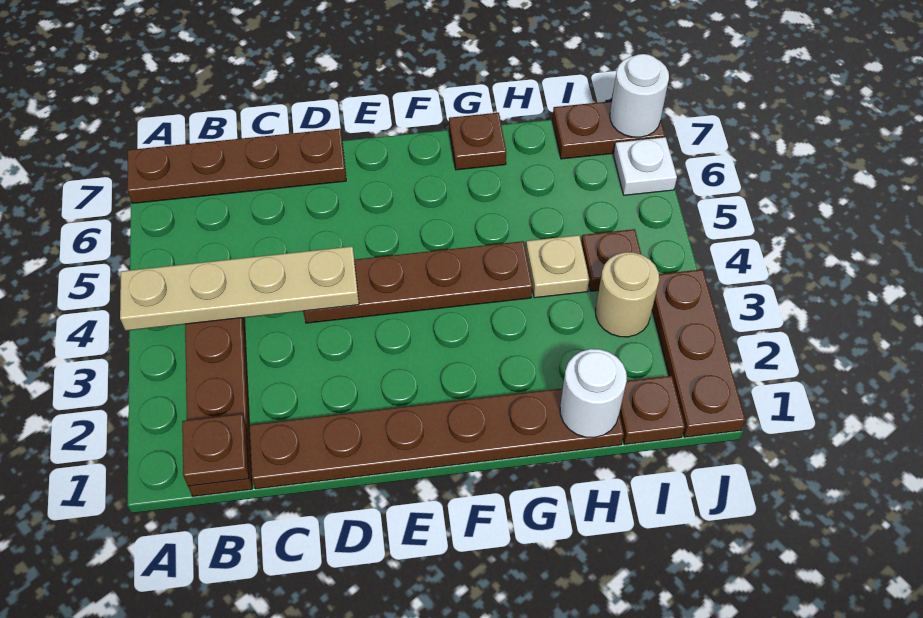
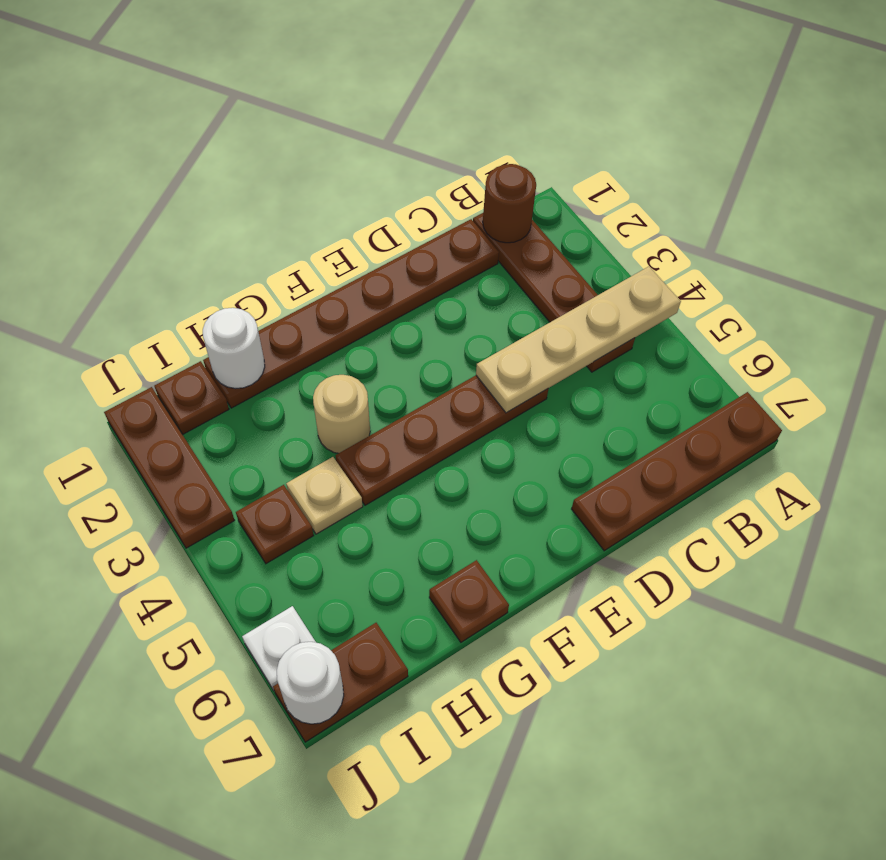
brown 1x1 plate [182,414,249,486] -> brown 1x1 round brick [483,164,536,243]
tan 1x1 round brick [596,252,659,337] -> tan 1x1 round brick moved to [313,375,370,453]

